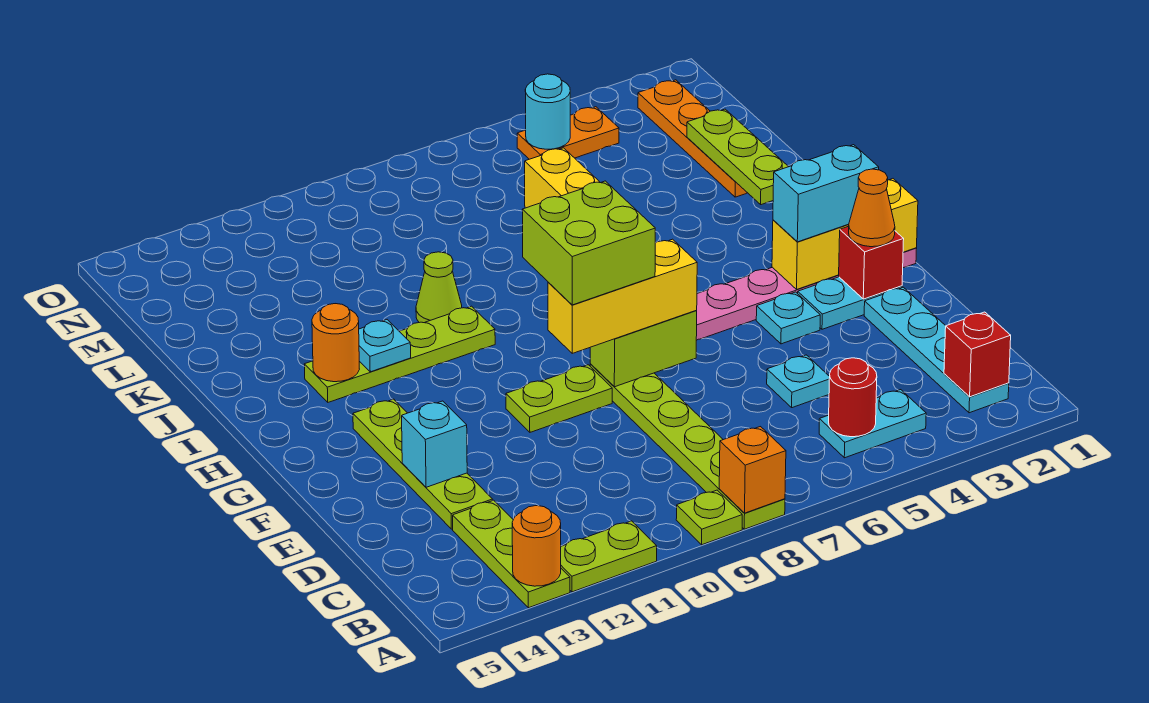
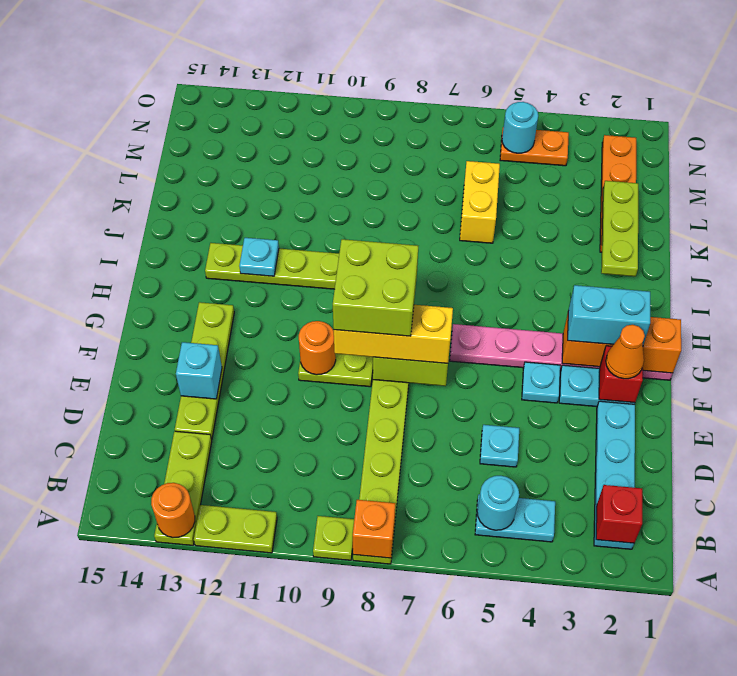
red 1x1 round brick [829,358,877,437] -> cyan 1x1 round brick [477,476,519,530]
yellow 1x3 brick [772,179,918,289] -> orange 1x3 brick [562,314,681,373]
orange 1x1 round brick [312,304,359,382] -> orange 1x1 round brick moved to [299,321,336,375]
lime 1x1 cone [416,252,462,323] -> none

